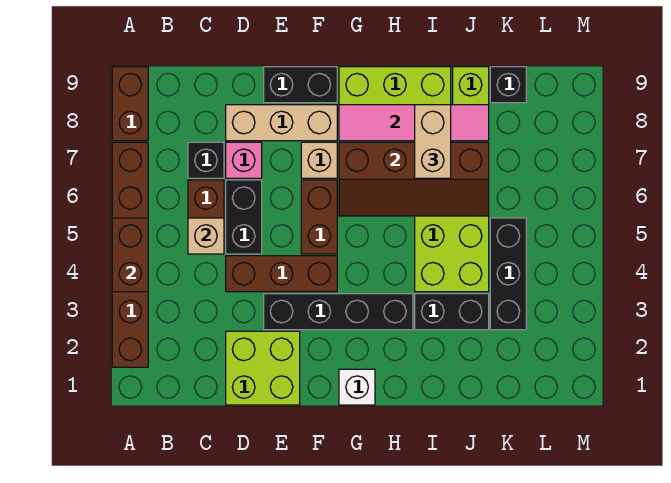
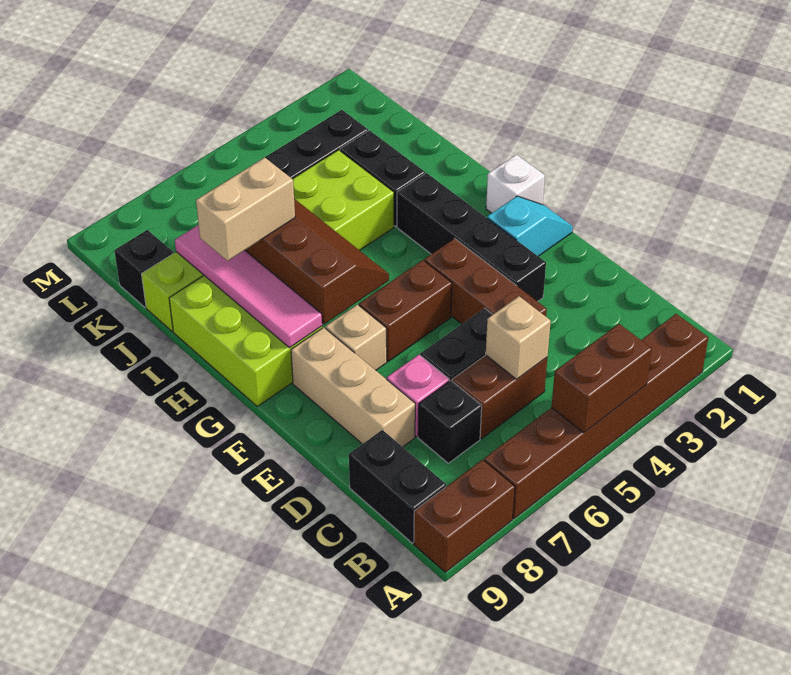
lime 2x2 brick [226,331,300,405] -> none
black 1x2 brick [264,67,337,103] -> black 1x2 brick moved to [349,430,446,543]
none -> cyan 1x2 slope [487,196,573,256]

